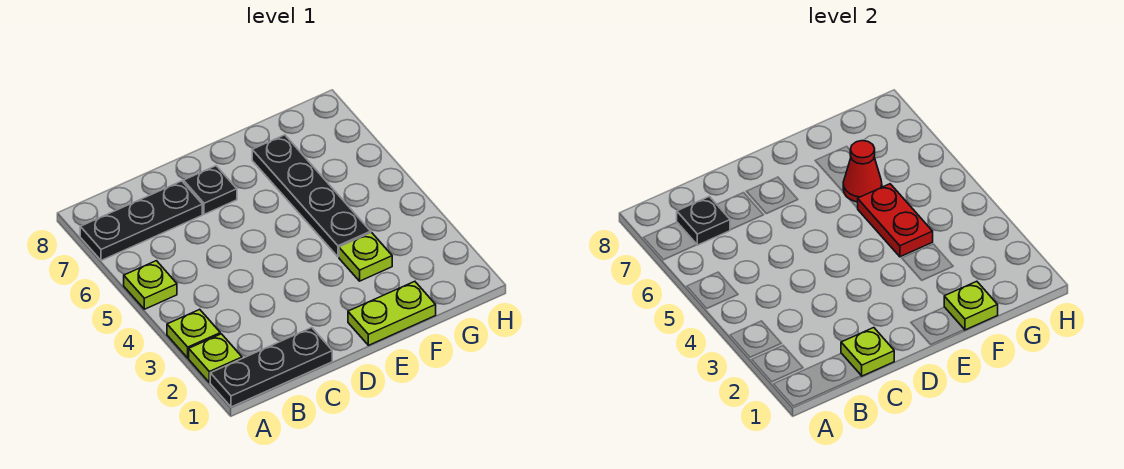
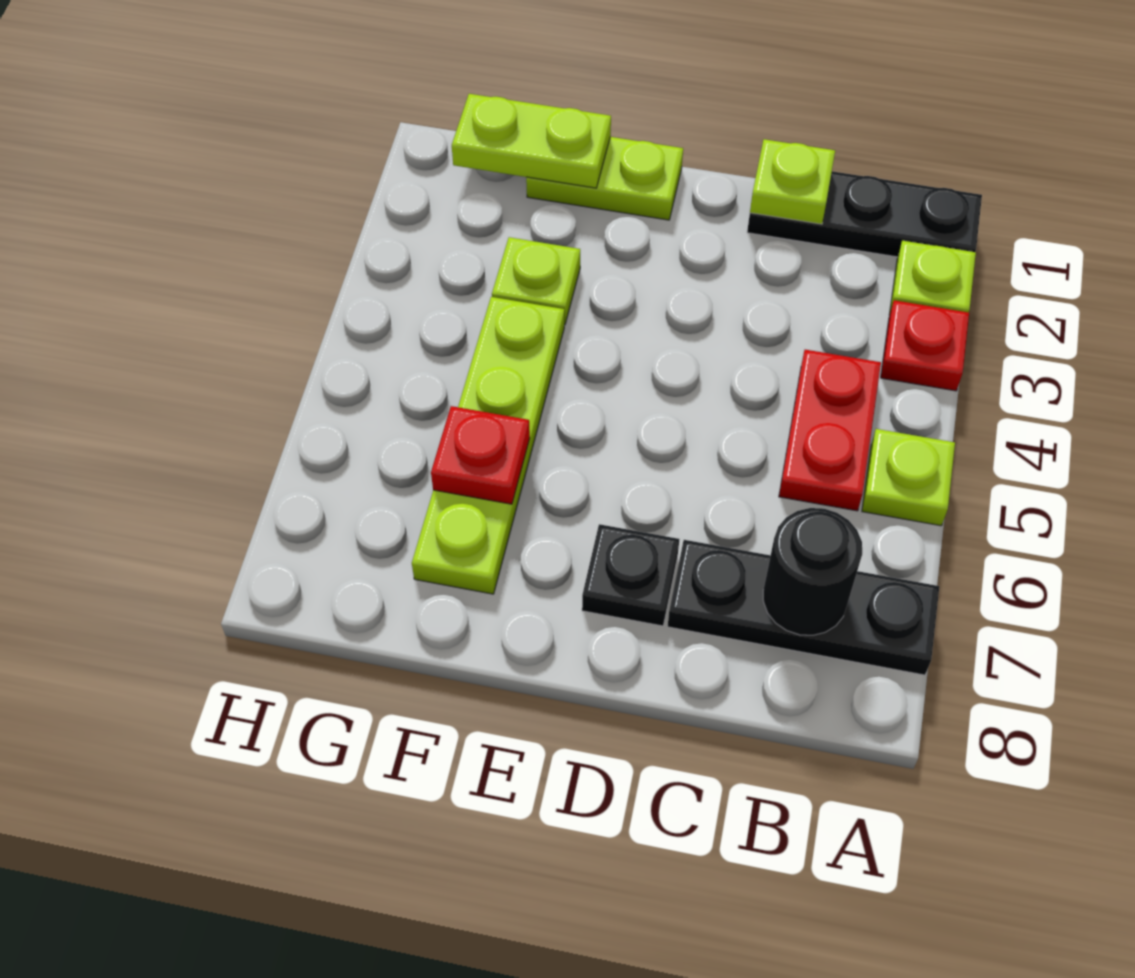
lime 1x1 plate [167,309,220,358] -> red 1x1 plate [881,300,969,391]
black 1x1 plate [677,196,730,245] -> black 1x1 round brick [763,508,862,635]
lime 1x1 plate [944,281,998,330] -> lime 1x2 plate [452,94,611,188]
black 1x4 plate [252,135,371,257] -> lime 1x4 plate [412,297,564,594]
red 1x2 plate [858,184,933,257] -> red 1x2 plate moved to [779,350,881,511]
red 1x1 cone [843,141,882,202] -> red 1x1 plate [431,406,530,504]

